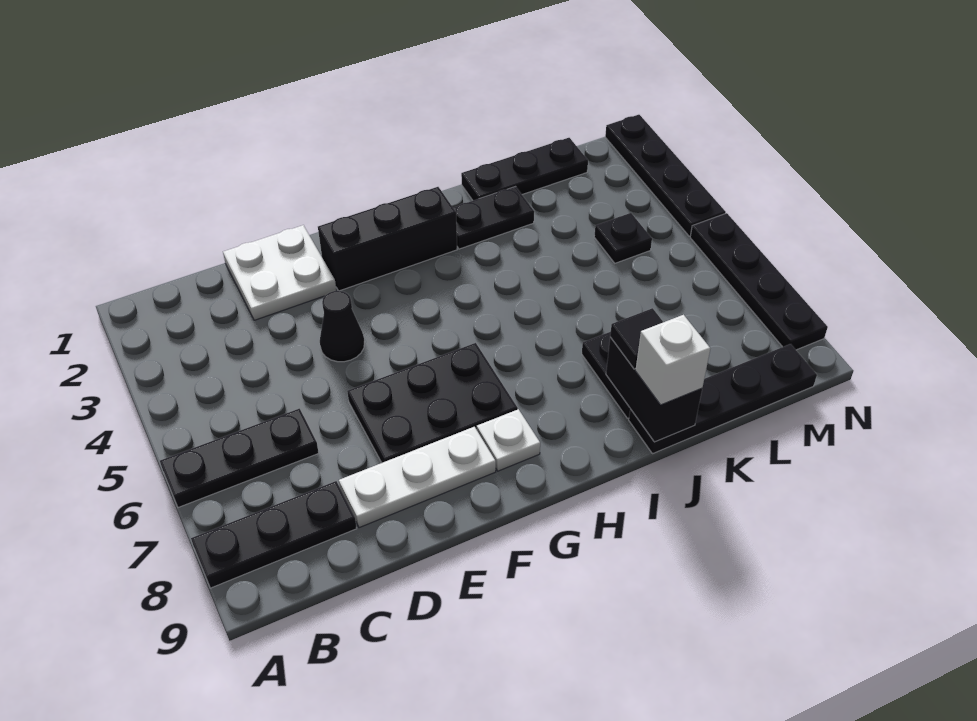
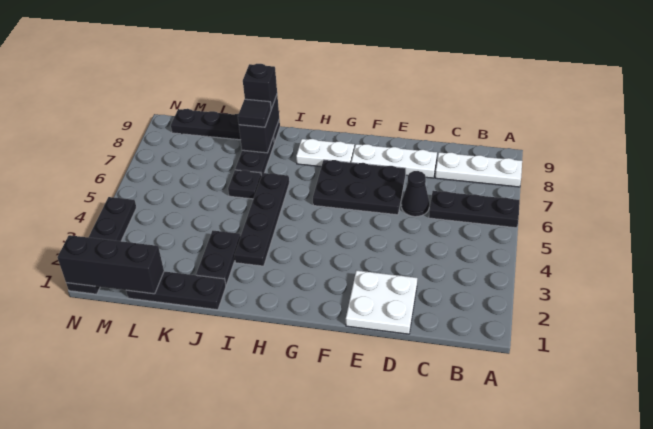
black 1x3 plate [191,481,357,588] -> white 1x3 plate [435,152,522,187]
black 1x1 cone [320,291,364,362] -> black 1x1 cone moved to [401,171,429,217]
black 1x3 brick [318,187,457,291] -> black 1x3 brick moved to [58,235,164,294]
white 1x1 plate [477,409,540,471] -> white 1x2 plate [296,139,354,167]
black 1x2 plate [453,187,534,249] -> black 1x2 plate turned to [196,231,241,285]
white 1x1 brick [635,315,710,405] -> black 1x1 brick [243,64,277,109]
black 1x1 plate [594,213,652,263] -> black 1x1 plate moved to [228,170,261,199]
black 1x4 plate [690,213,828,350] -> black 1x4 plate moved to [234,173,289,266]

